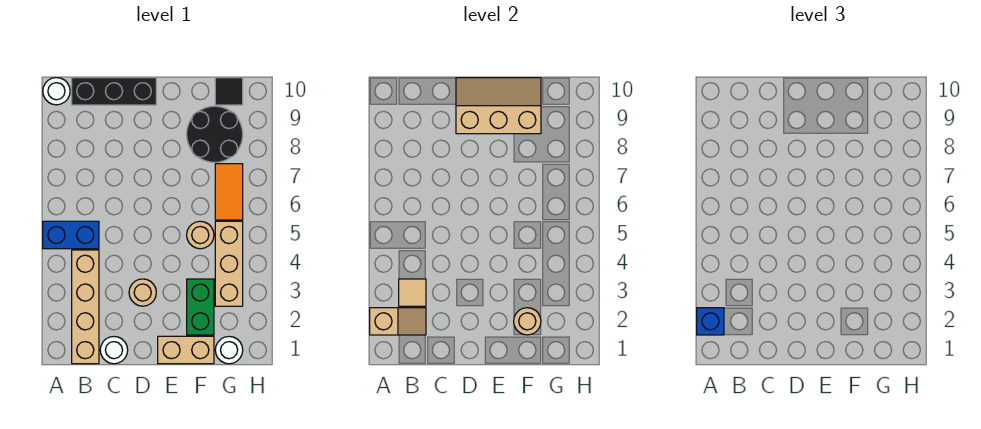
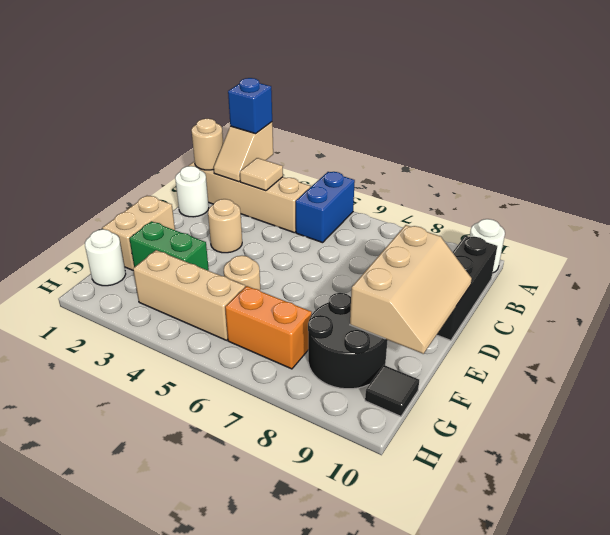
tan 1x1 round brick [514,308,541,335] -> tan 1x1 round brick moved to [191,119,223,170]
orange 1x2 tile [215,164,243,220] -> orange 1x2 brick [225,286,312,369]

